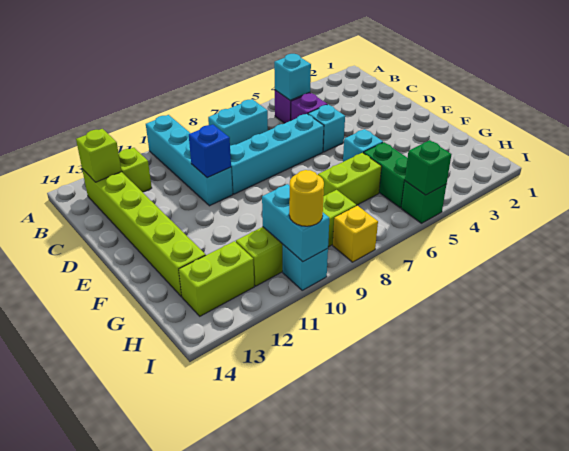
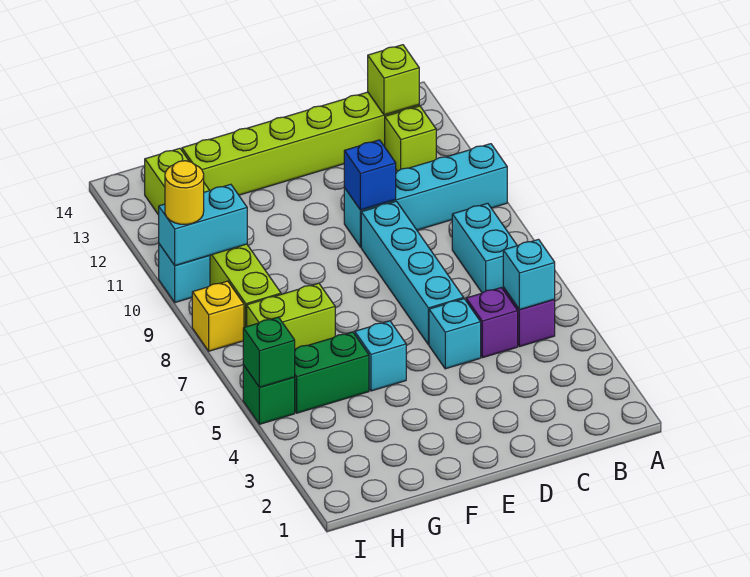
lime 1x2 brick [318,153,382,205] -> lime 1x2 brick turned to [247,283,335,349]

